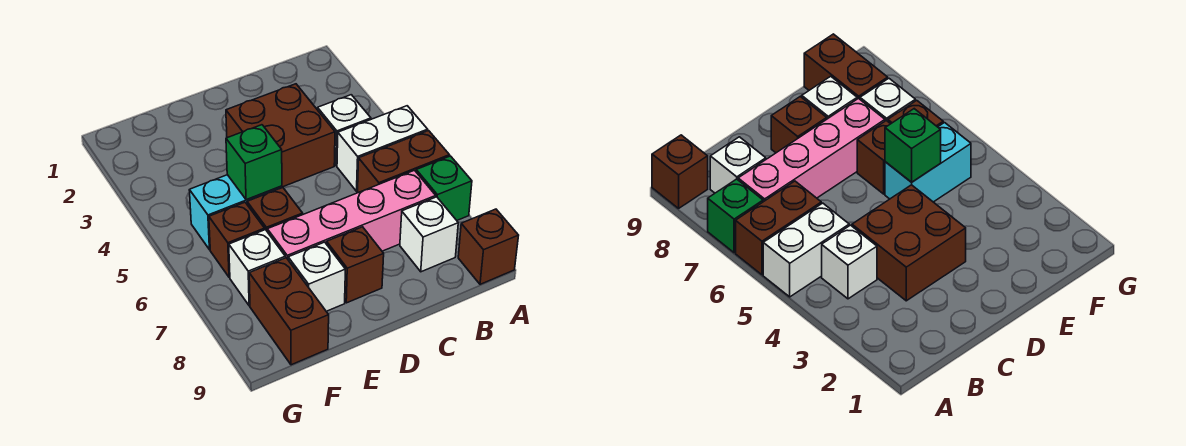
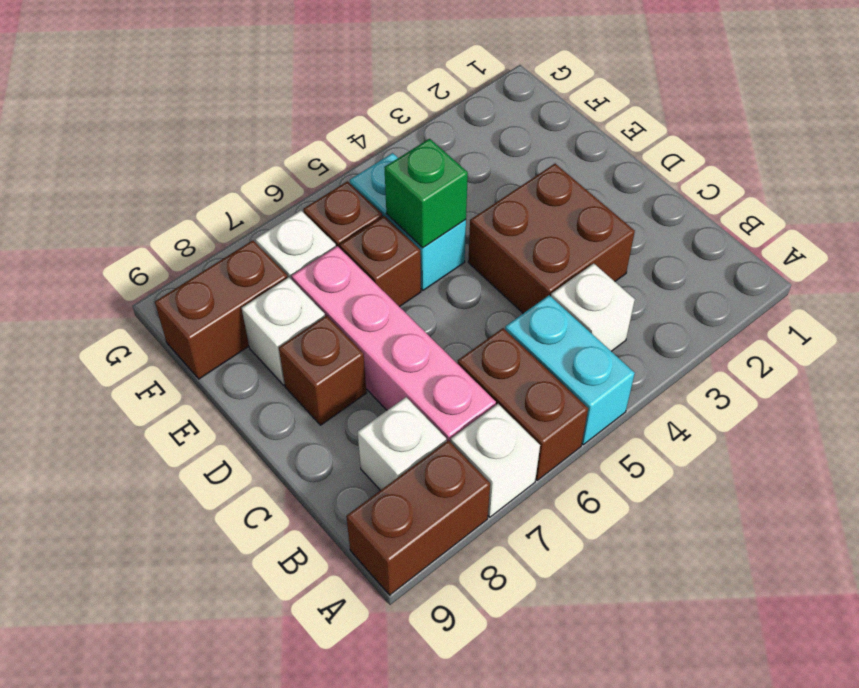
white 1x2 brick [337,106,428,191] -> cyan 1x2 brick [505,295,635,445]
green 1x1 brick [416,156,472,220] -> white 1x1 brick [451,404,540,517]
brown 1x1 brick [458,209,519,284] -> brown 1x2 brick [346,440,490,595]

